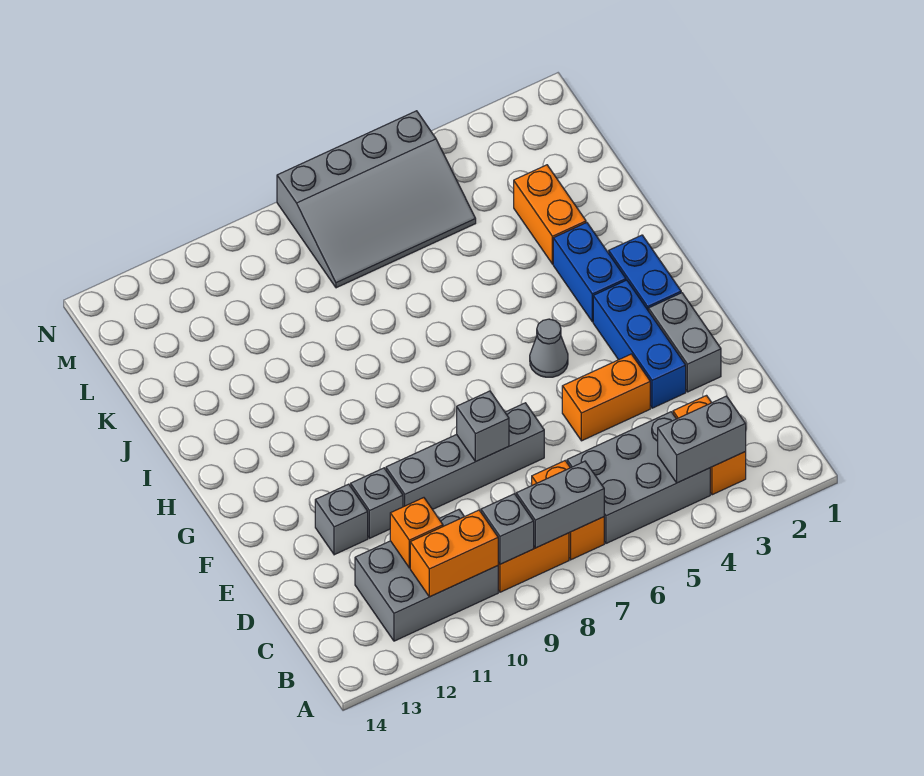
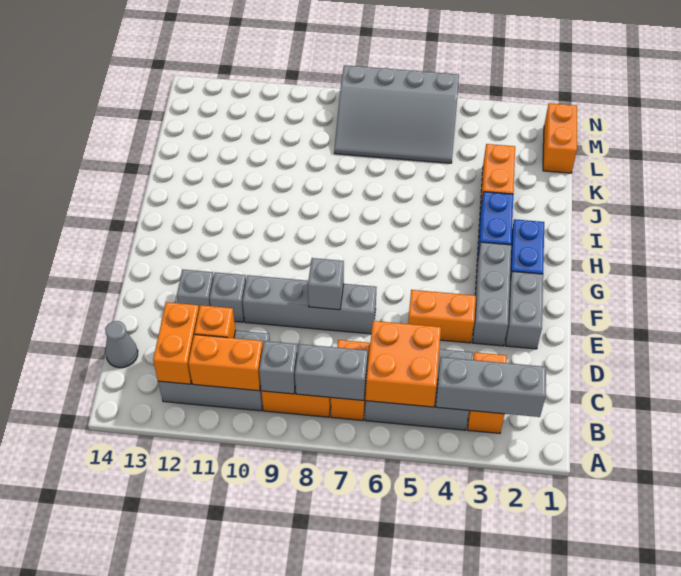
grey 1x2 brick [658,396,746,483] -> grey 1x3 brick [436,357,546,417]
none -> orange 2x2 brick [366,321,441,407]
none -> orange 1x2 brick [153,302,199,384]
blue 1x3 brick [593,280,686,408] -> grey 1x3 brick [473,242,511,346]
grey 1x1 cone [530,319,568,377] -> grey 1x1 cone moved to [105,321,138,368]
none -> orange 1x2 brick [543,103,577,173]

